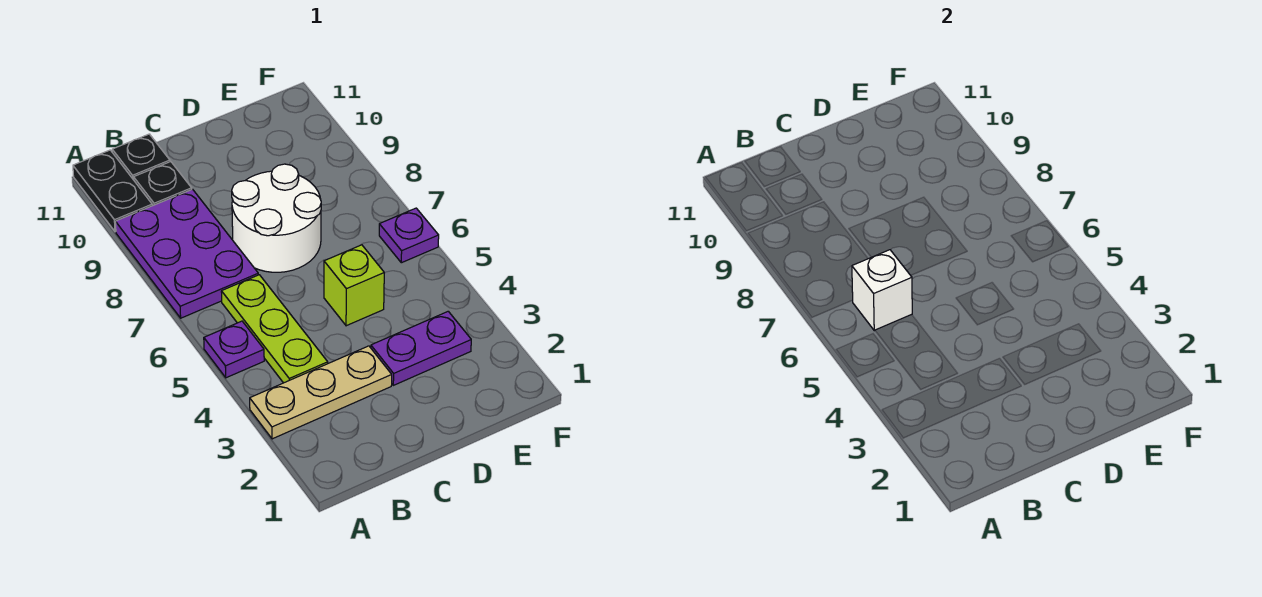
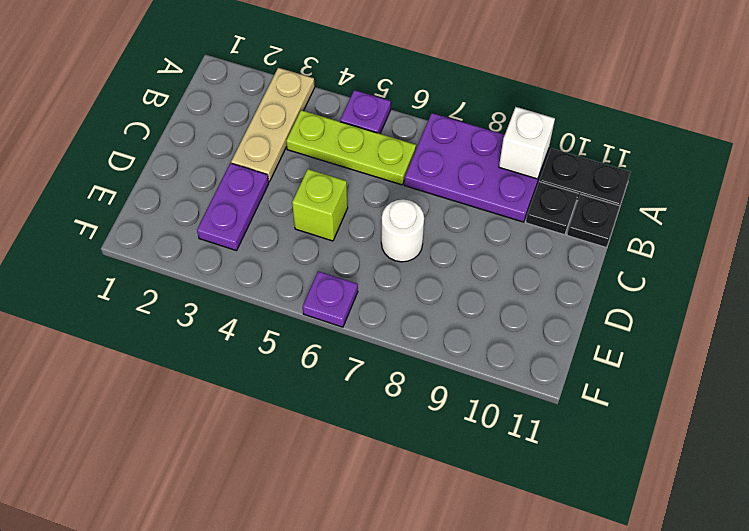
white 1x1 brick [852,250,912,331] -> white 1x1 brick moved to [499,107,555,179]
white 2x2 round brick [232,164,321,272] -> white 1x1 round brick [381,199,424,262]

